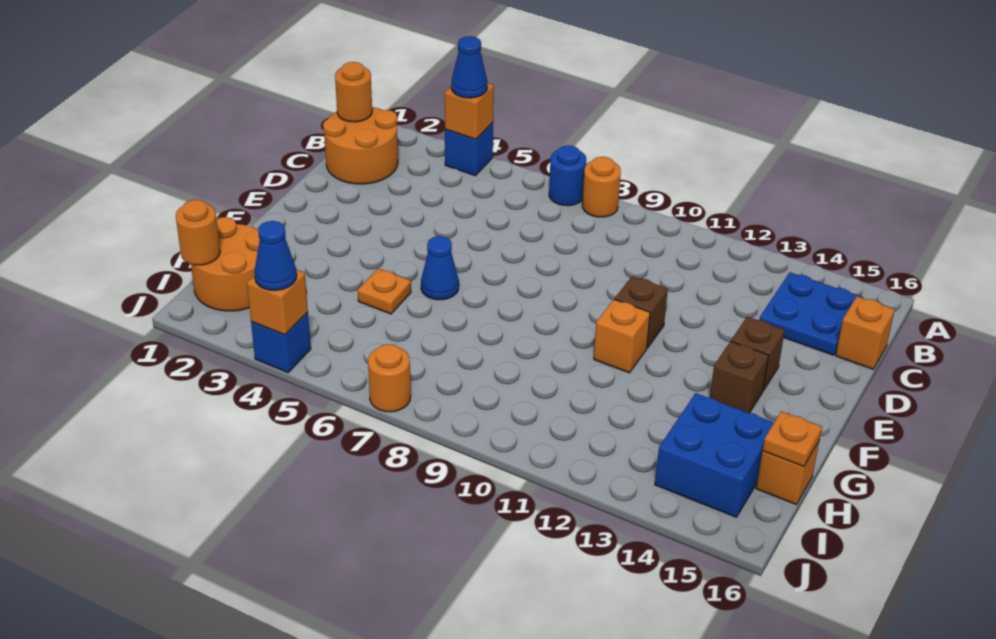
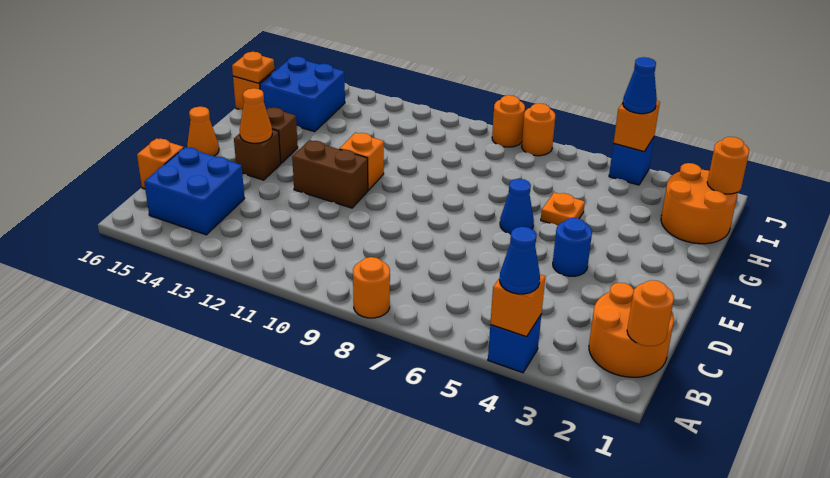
blue 1x1 round brick [549,145,586,206] -> blue 1x1 round brick moved to [553,218,592,276]
blue 2x2 plate [760,272,864,355] -> blue 2x2 brick [144,147,245,235]
brown 1x1 brick [615,276,668,348] -> brown 1x2 brick [292,140,368,208]
none -> orange 1x1 cone [240,88,272,143]
none -> orange 1x1 cone [187,107,219,156]
none -> orange 1x1 round brick [492,95,525,147]

